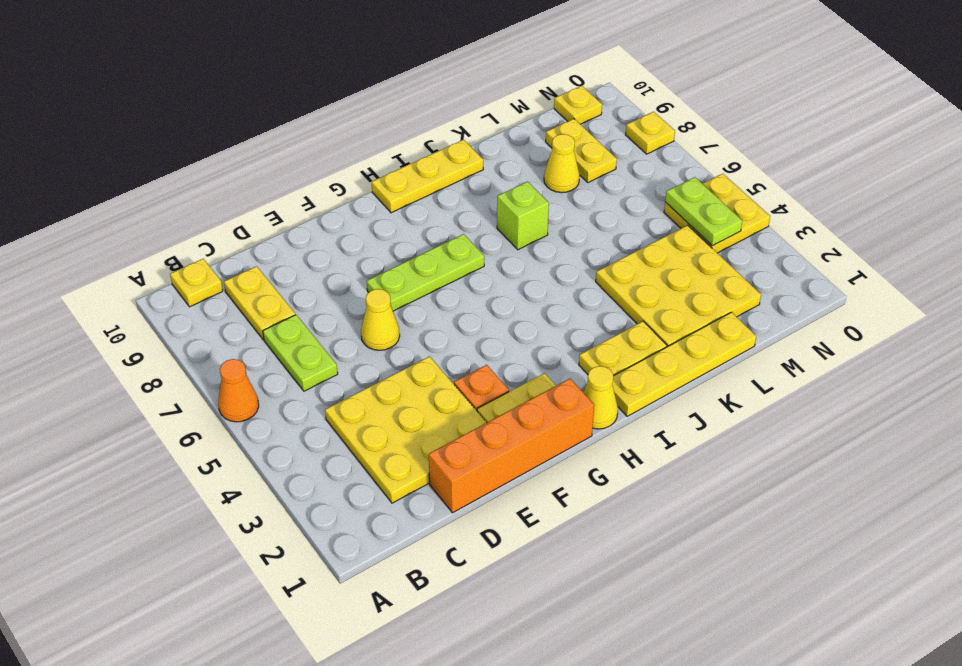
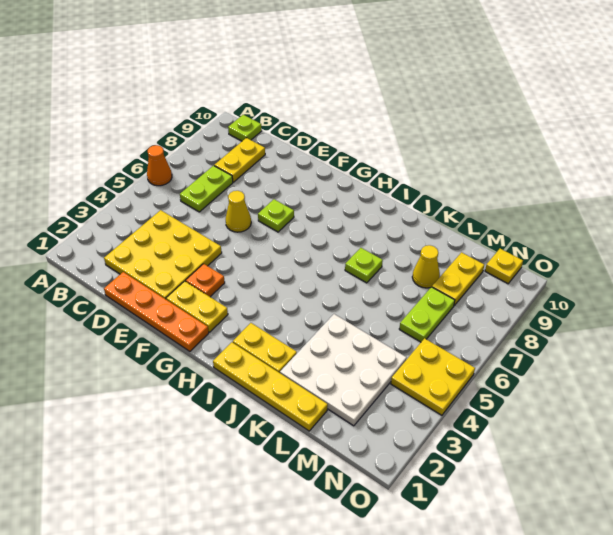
yellow 1x1 plate [170,259,223,307] -> lime 1x1 plate [228,115,262,141]
orange 1x4 brick [429,379,594,513] -> orange 1x4 plate [104,272,209,351]
lime 1x3 plate [367,234,484,311] -> lime 1x1 plate [258,199,294,232]
yellow 1x1 cone [583,366,618,429] -> none
yellow 1x3 plate [372,140,483,213] -> none
lime 1x1 brick [497,182,549,250] -> lime 1x1 plate [345,248,383,283]
yellow 3x3 plate [596,225,761,347] -> white 3x3 plate [280,314,407,426]
lime 1x2 plate [665,177,742,246] -> lime 1x2 plate moved to [399,287,455,342]
yellow 1x1 plate [626,112,675,154] -> none

